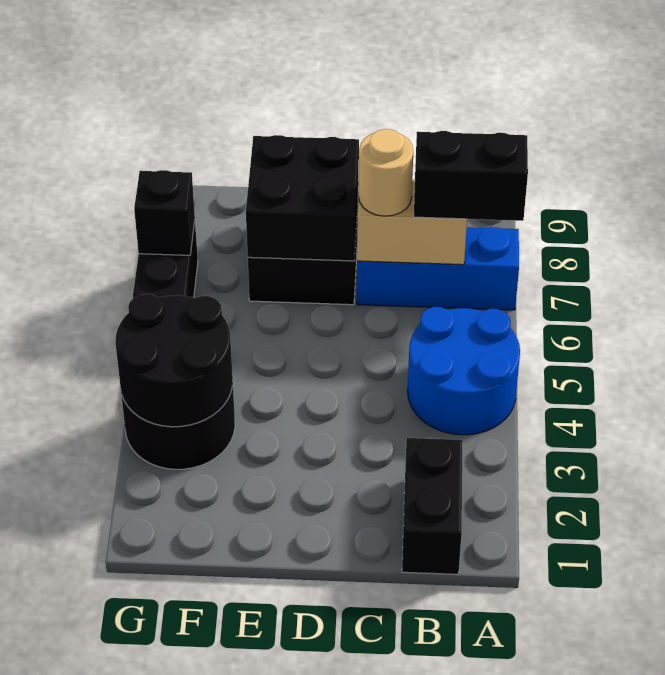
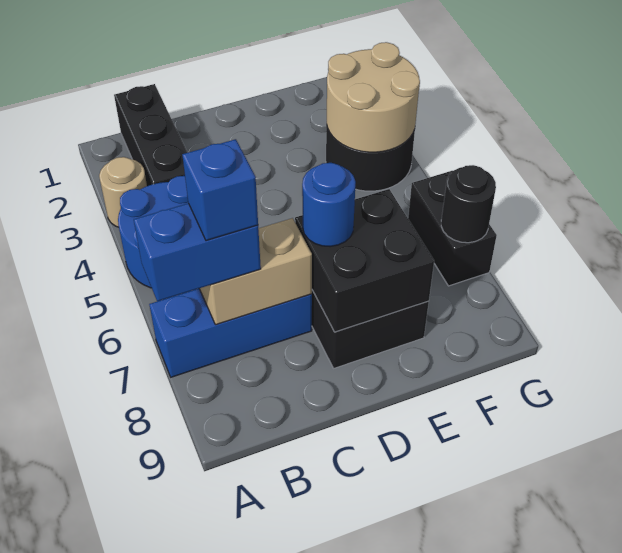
black 1x2 brick [414,131,528,221] -> blue 1x2 brick [134,203,261,301]
black 1x2 brick [402,438,462,574] -> black 1x3 brick [114,84,188,186]
none -> blue 1x1 brick [182,139,258,241]
tan 1x1 round brick [358,129,413,216] -> tan 1x1 round brick moved to [99,157,147,227]
none -> blue 1x1 round brick [302,163,356,247]
black 2x2 round brick [115,294,233,427] -> tan 2x2 round brick [327,42,420,152]
black 1x1 brick [134,170,195,255] -> black 1x1 round brick [441,165,496,243]

